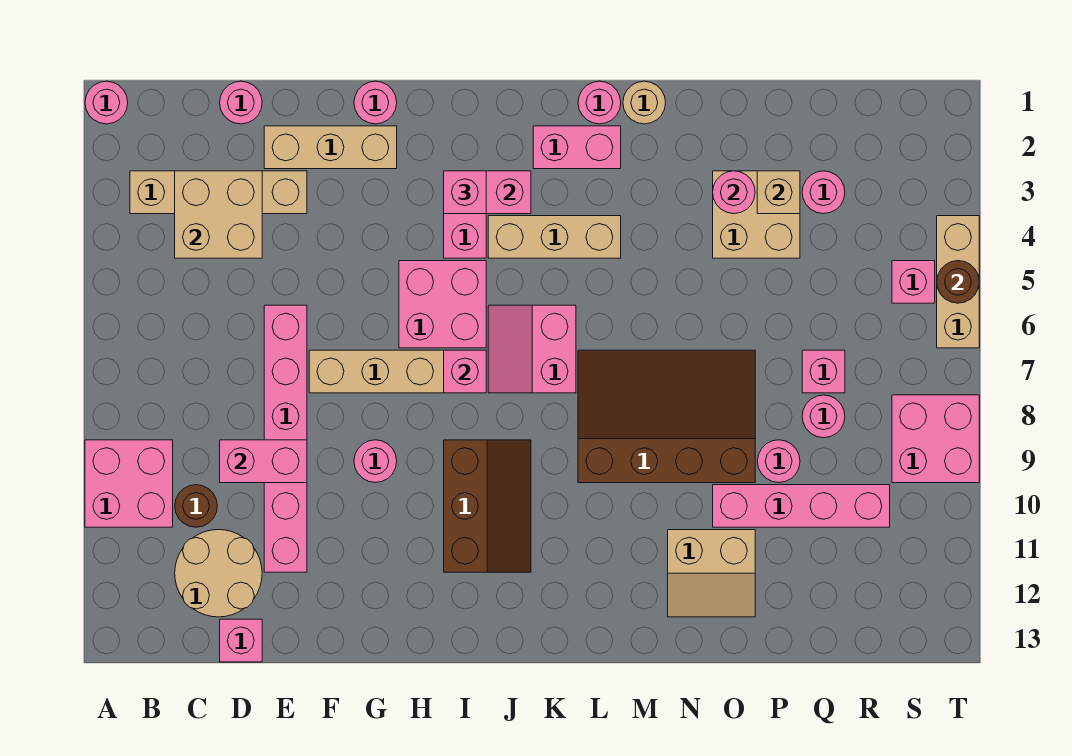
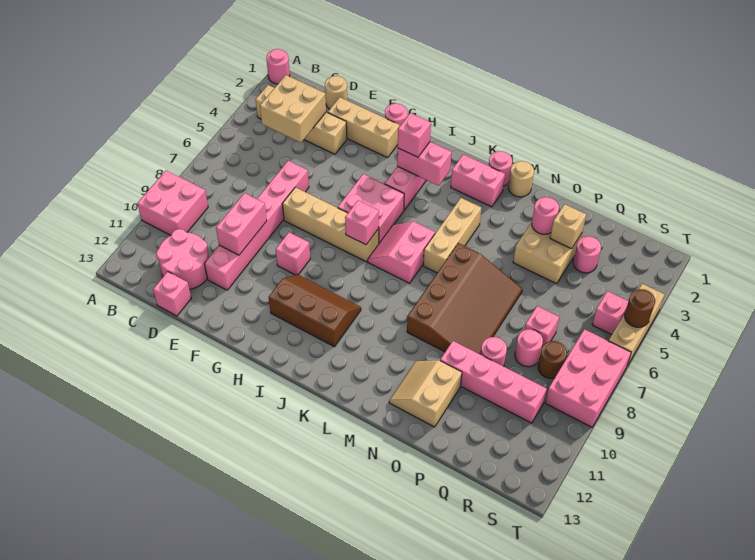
brown 1x1 round brick [175,485,217,527] -> brown 1x1 round brick moved to [538,341,567,379]
tan 2x2 round brick [175,530,262,617] -> pink 2x2 round brick [156,229,209,289]
pink 1x1 round brick [220,81,262,124] -> tan 1x1 round brick [325,76,347,109]
pink 1x2 brick [220,440,307,483] -> pink 1x2 brick turned to [216,193,267,255]
pink 1x1 round brick [354,440,397,483] -> pink 1x1 brick [276,232,310,275]
brown 2x3 slope [444,440,531,572] -> brown 2x3 slope turned to [269,274,361,347]
tan 1x3 brick [488,216,621,258] -> tan 1x3 brick turned to [423,198,481,273]
brown 3x4 slope [578,350,755,483] -> brown 3x4 slope turned to [407,243,522,354]
tan 2x2 slope [668,530,755,617] -> tan 2x2 slope turned to [389,360,462,427]
pink 2x2 brick [892,395,979,483] -> pink 2x3 brick [545,329,631,427]

